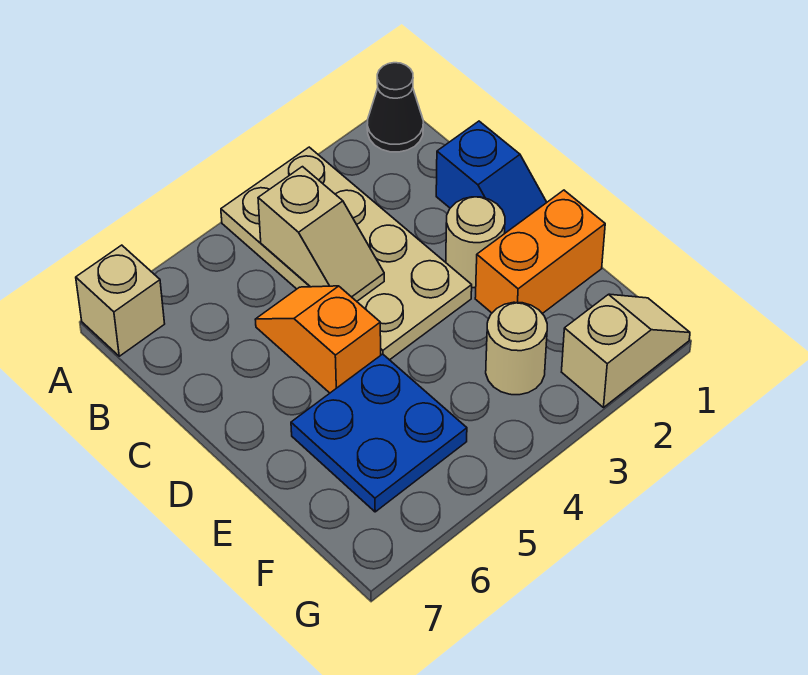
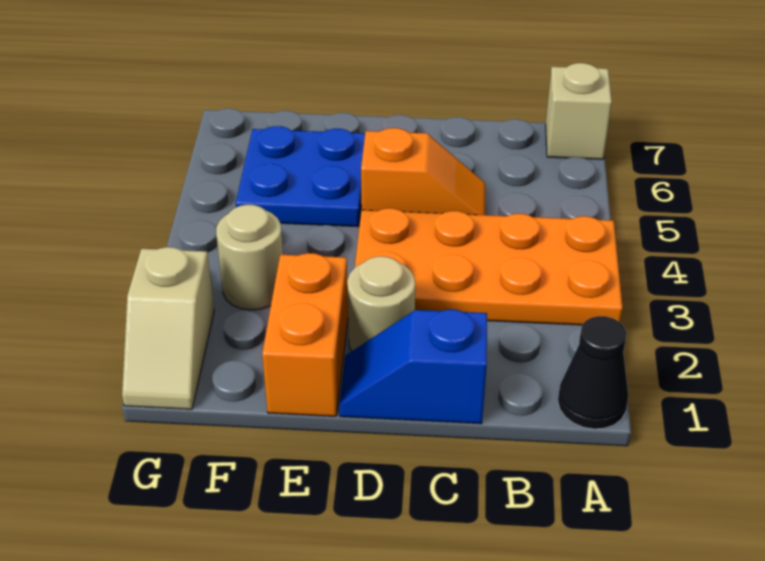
tan 2x4 plate [221,147,472,360] -> orange 2x4 plate [355,208,623,325]
tan 1x2 slope [258,167,384,301] -> none

